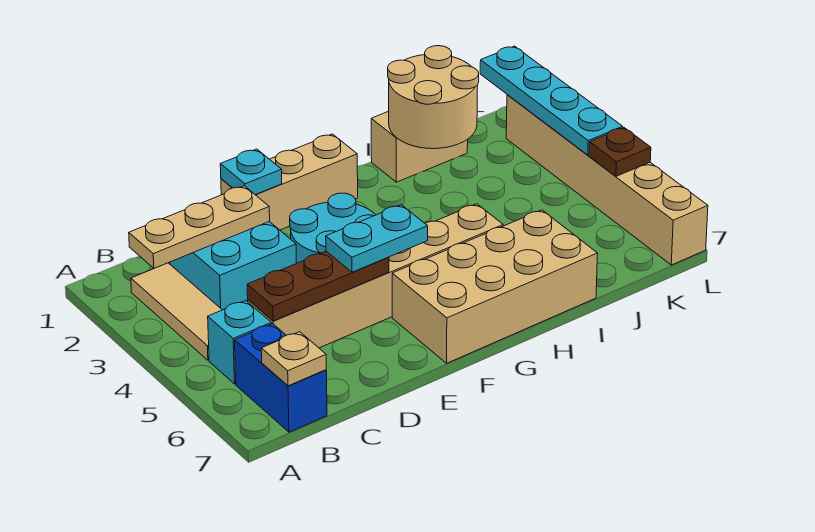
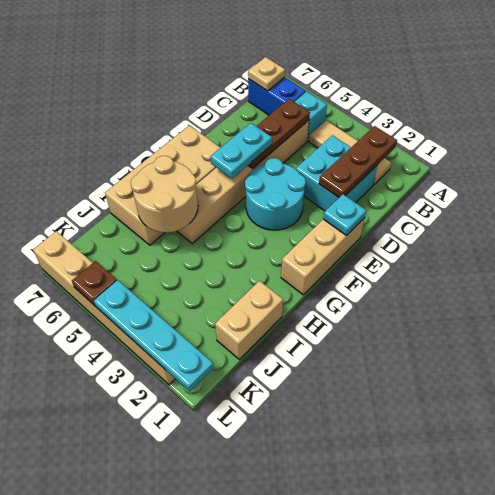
tan 1x3 plate [129,186,270,268] -> brown 1x3 plate [319,126,397,198]
tan 2x2 round brick [388,46,479,149] -> tan 2x2 round brick moved to [131,156,198,232]

